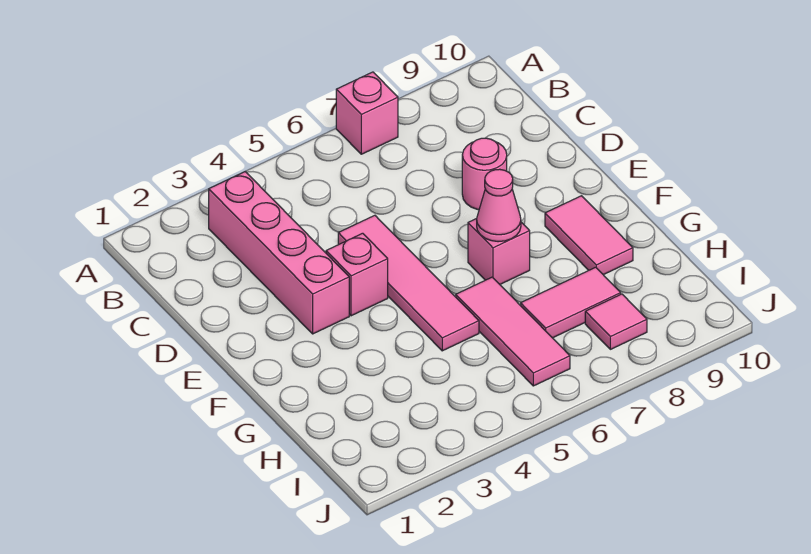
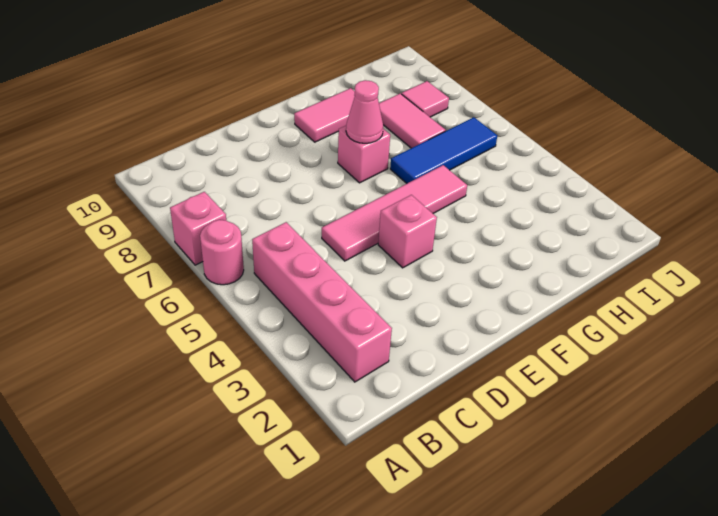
pink 1x4 brick [209,172,349,334] -> pink 1x4 brick turned to [252,222,392,382]
pink 1x1 round brick [462,138,507,210] -> pink 1x1 round brick moved to [200,220,244,285]
pink 1x3 tile [456,277,570,386] -> blue 1x3 tile [390,117,497,183]

